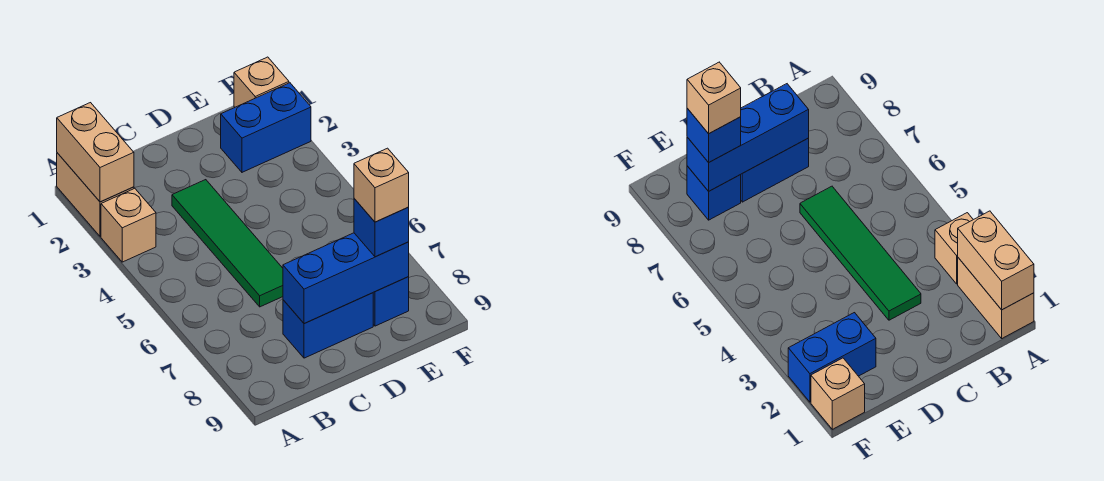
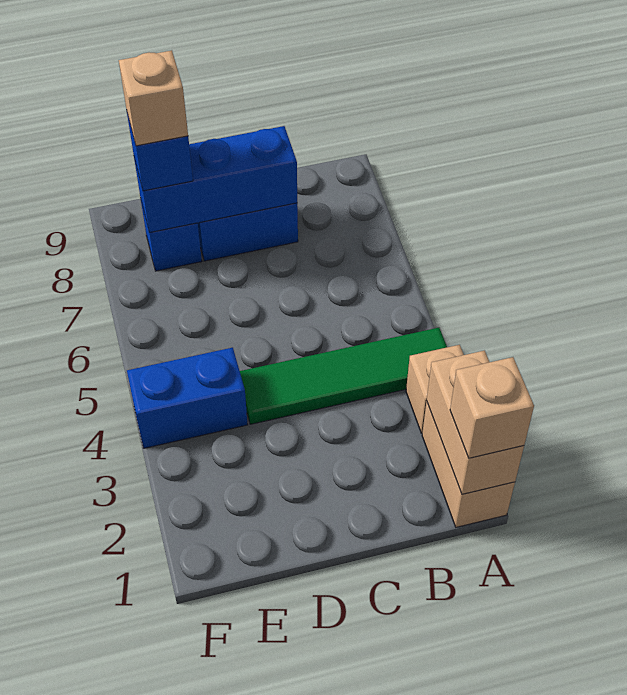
green 1x4 tile [172,180,283,307] -> green 1x4 tile turned to [240,328,447,424]
blue 1x2 brick [221,83,311,172] -> blue 1x2 brick moved to [127,348,248,448]
tan 1x1 brick [234,57,289,107] -> tan 1x1 brick moved to [450,357,534,458]

